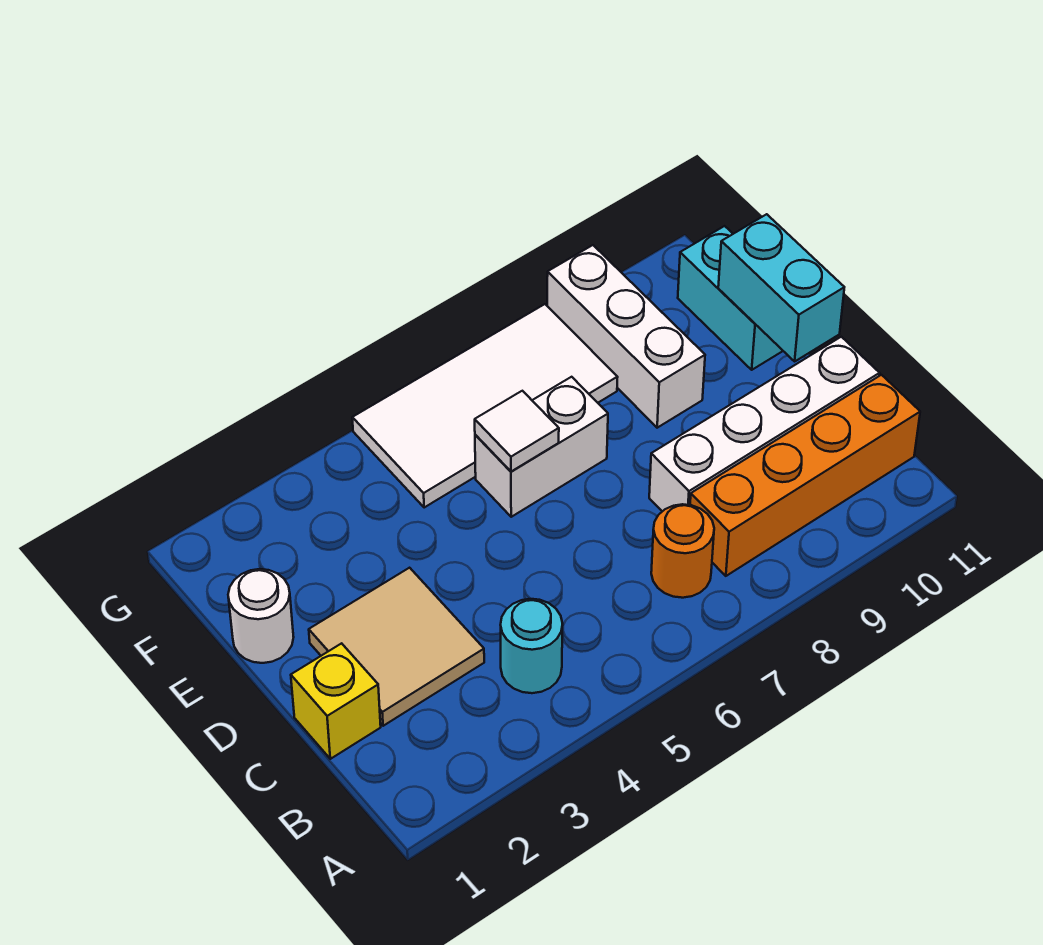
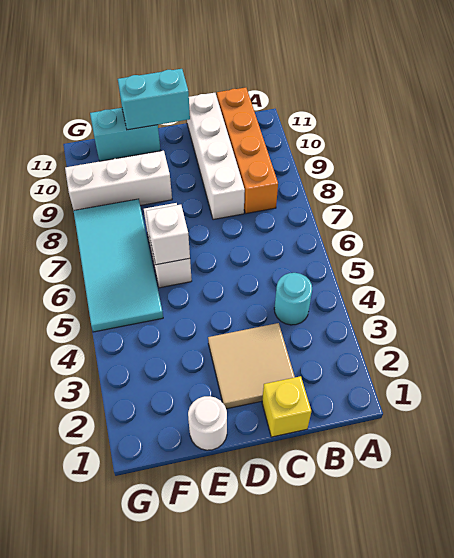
orange 1x1 round brick [651,504,714,598] -> none
white 1x1 tile [475,391,559,472] -> white 1x1 brick [146,205,190,265]
white 2x4 tile [352,304,618,508] -> cyan 2x4 tile [74,199,163,332]

